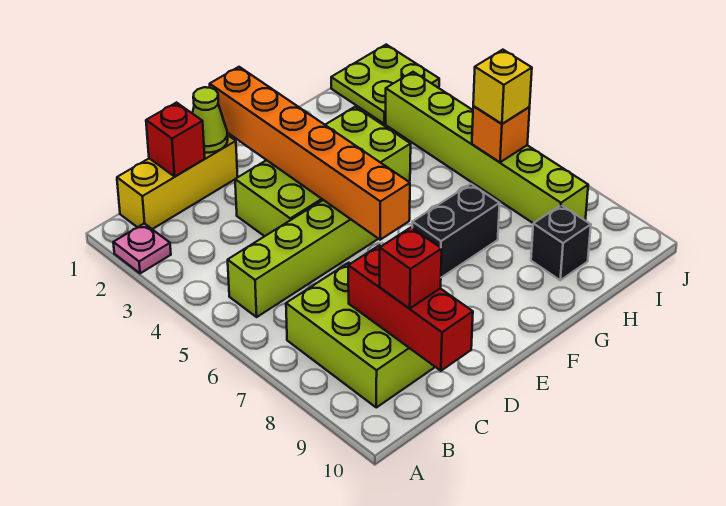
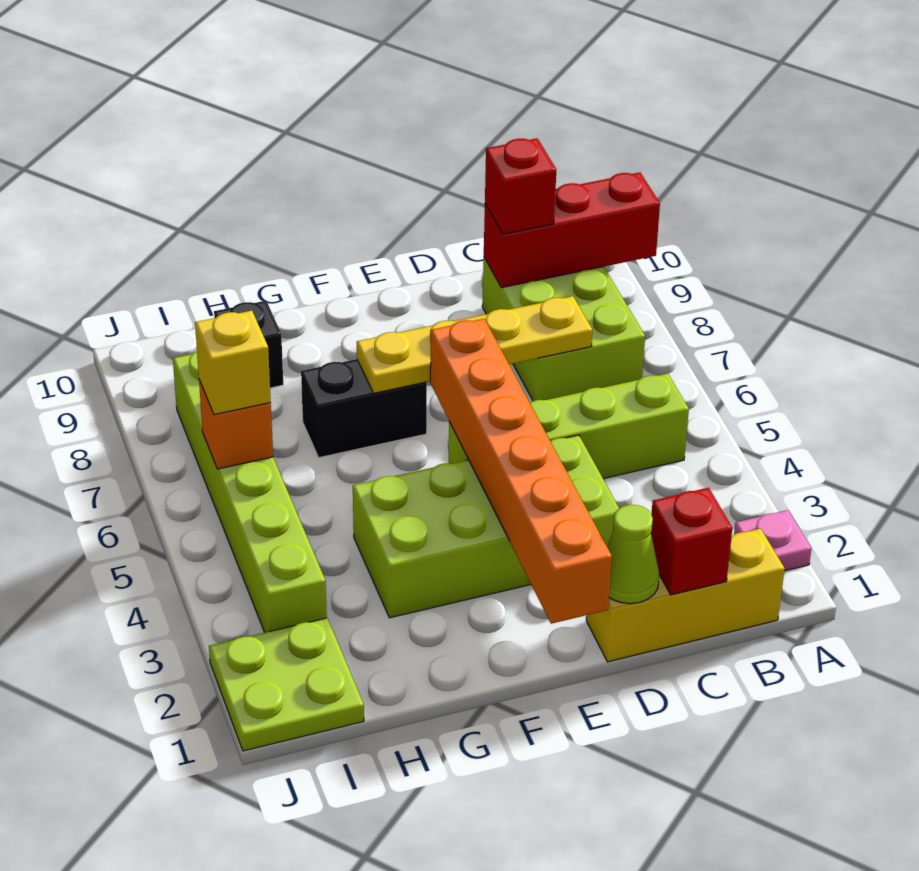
none -> yellow 1x4 plate [357,296,592,393]
red 1x3 brick [348,245,473,371] -> red 1x3 brick turned to [484,172,660,288]

